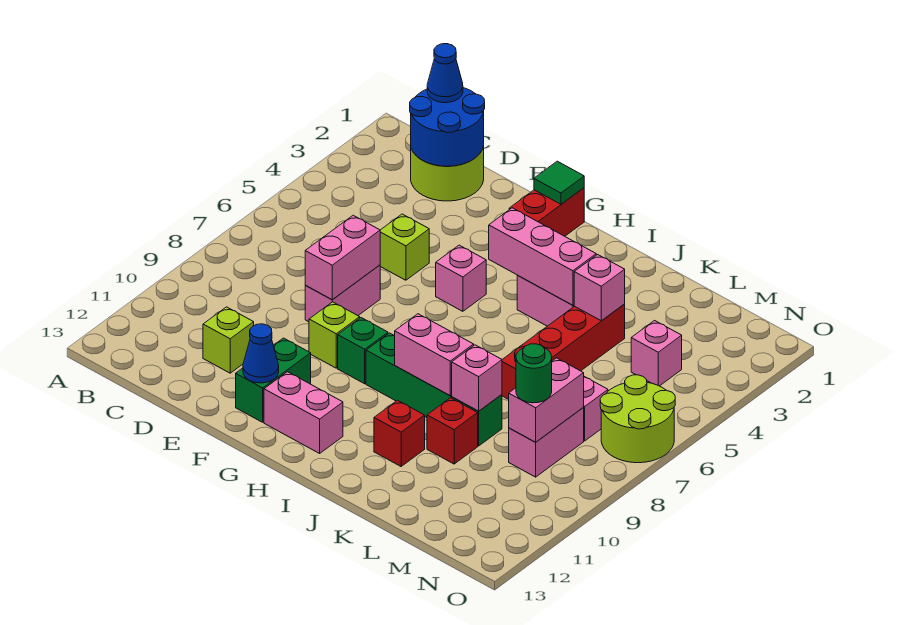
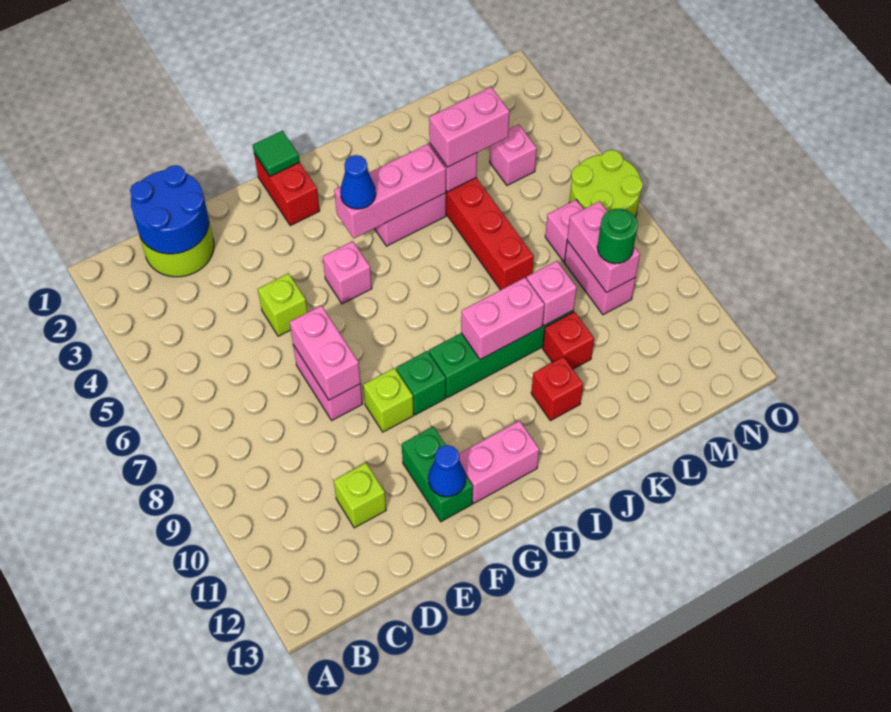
blue 1x1 cone [427,44,463,103] -> blue 1x1 cone moved to [340,155,376,209]
none -> pink 1x2 brick [429,87,510,167]

